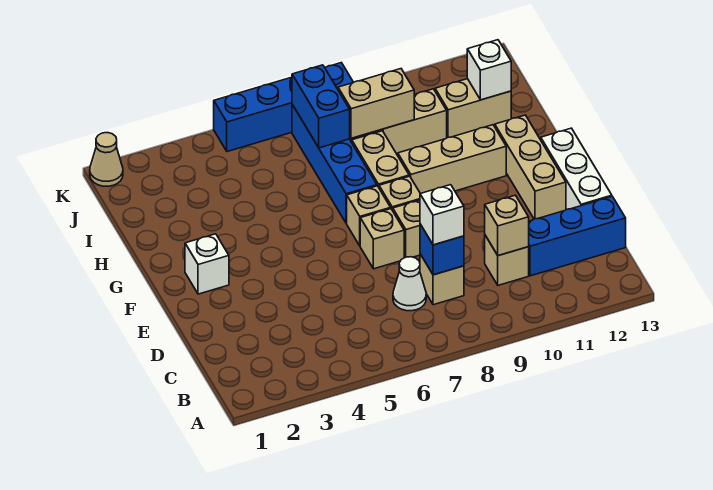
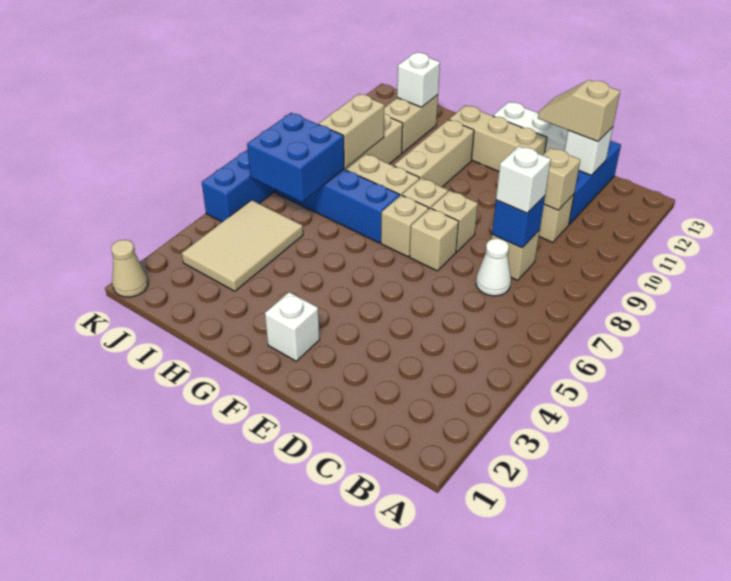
none -> white 1x1 brick [565,127,613,175]
none -> tan 1x2 slope [538,80,620,141]
none -> tan 2x3 tile [182,200,303,291]
blue 1x2 brick [292,65,350,148] -> blue 2x2 brick [247,113,344,202]

